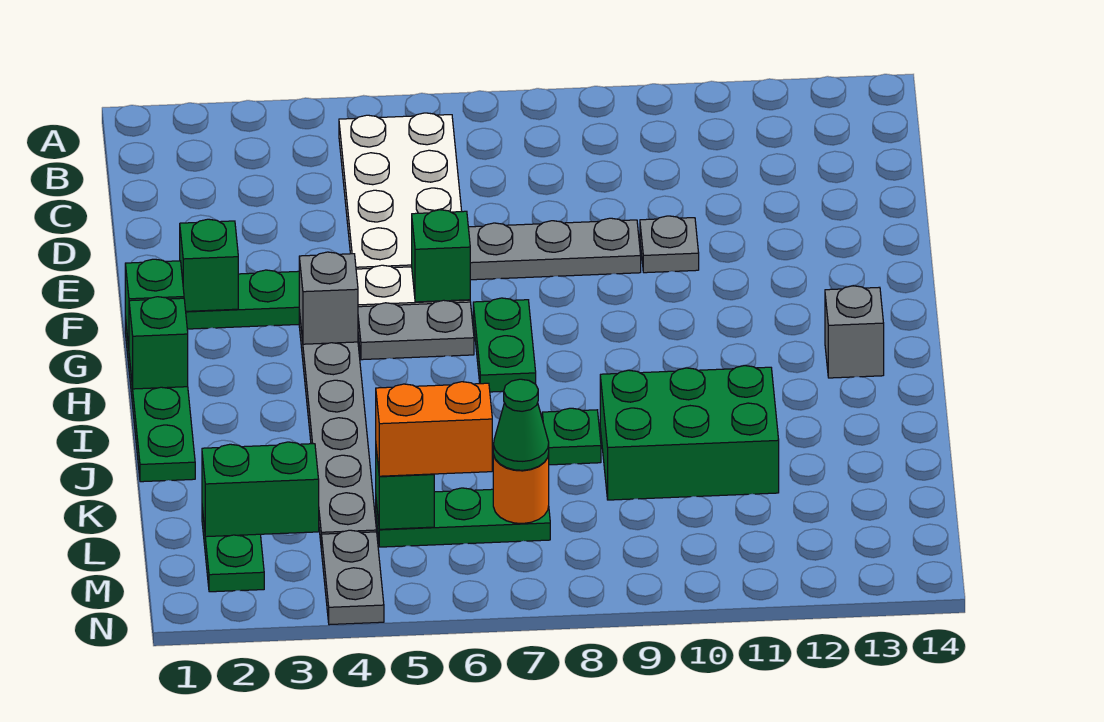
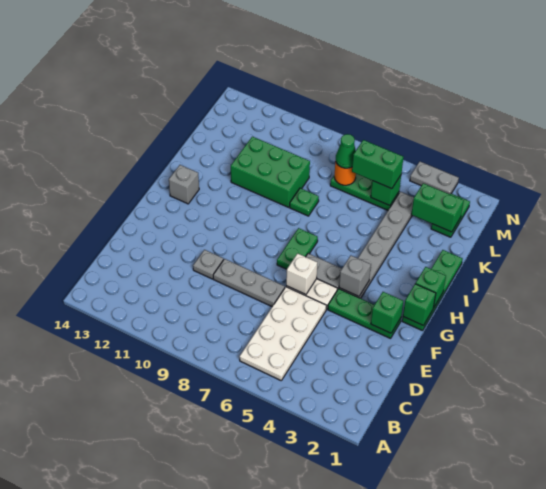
green 1x1 brick [412,210,470,302] -> white 1x1 brick [286,253,317,295]
orange 1x2 brick [376,382,492,476] -> green 1x2 brick [352,140,403,189]
grey 1x2 plate [321,530,384,625] -> grey 1x2 plate turned to [410,161,459,194]

